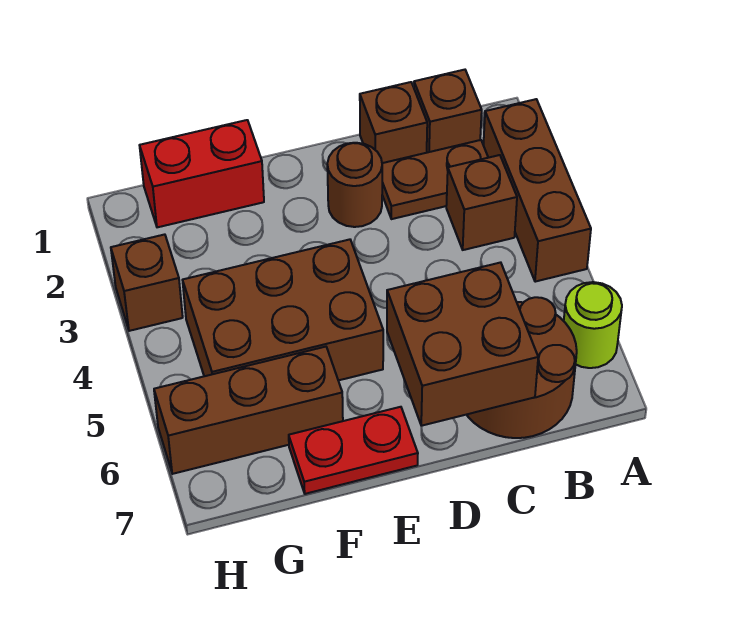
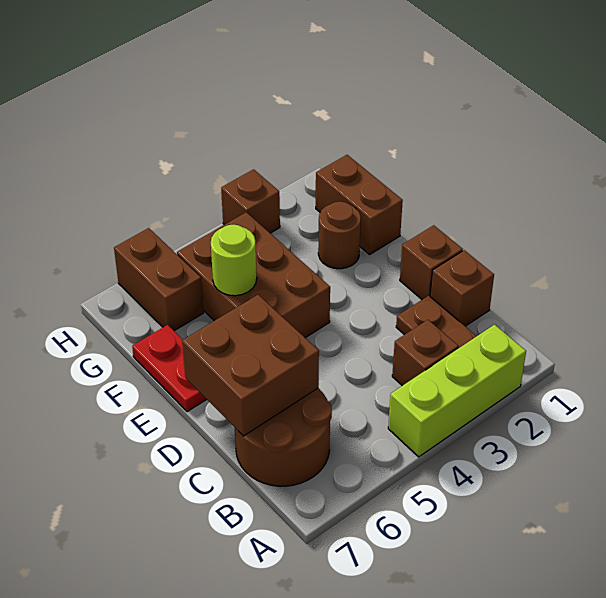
brown 1x3 brick [483,99,591,282] -> lime 1x3 brick [388,325,526,457]
lime 1x1 round brick [564,282,622,368] -> lime 1x1 round brick moved to [211,225,257,296]
brown 1x1 brick [414,70,482,153] -> brown 1x1 brick moved to [400,225,463,300]
brown 1x1 round brick [327,143,382,227] -> brown 1x1 round brick moved to [318,202,361,269]
red 1x2 brick [140,120,264,227] -> brown 1x2 brick [316,155,403,254]
brown 1x3 brick [154,347,343,474] -> brown 1x2 brick [114,228,204,331]

